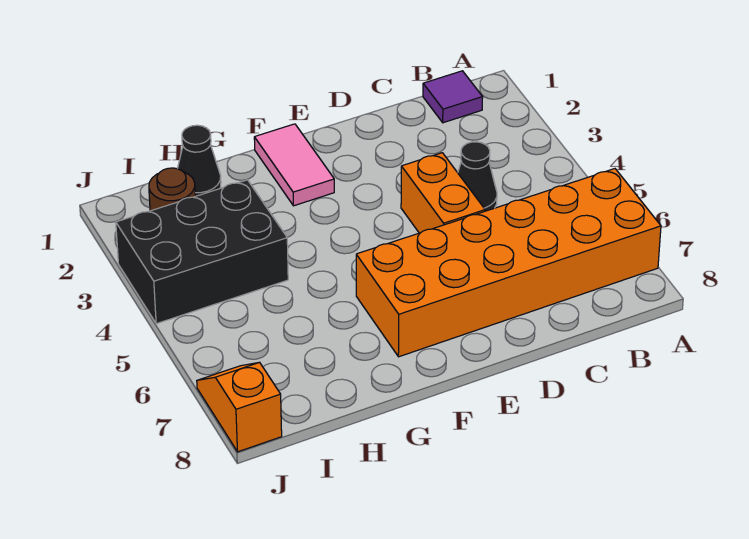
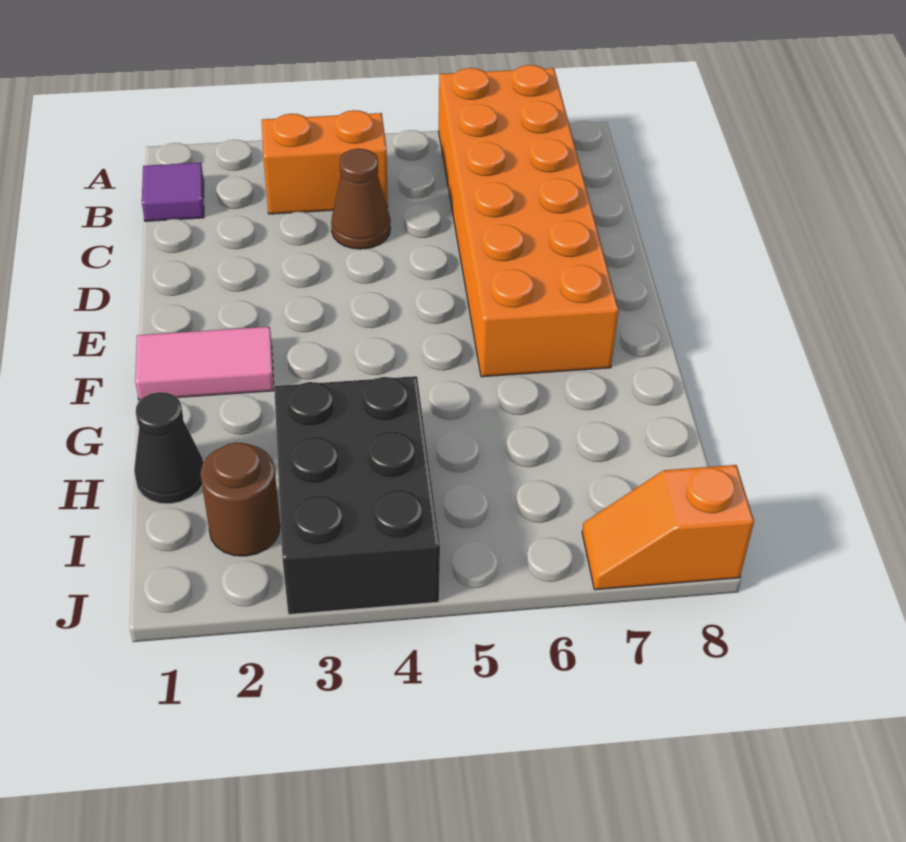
black 1x1 cone [458,142,497,211] -> brown 1x1 cone [331,149,390,249]
orange 1x2 brick [401,153,485,233] -> orange 1x2 brick moved to [262,110,388,214]

